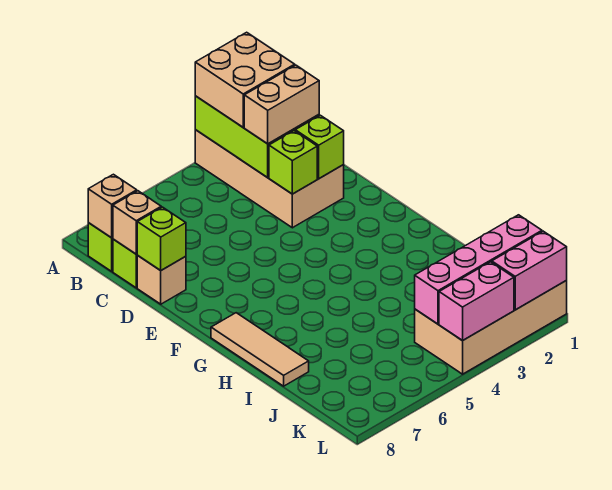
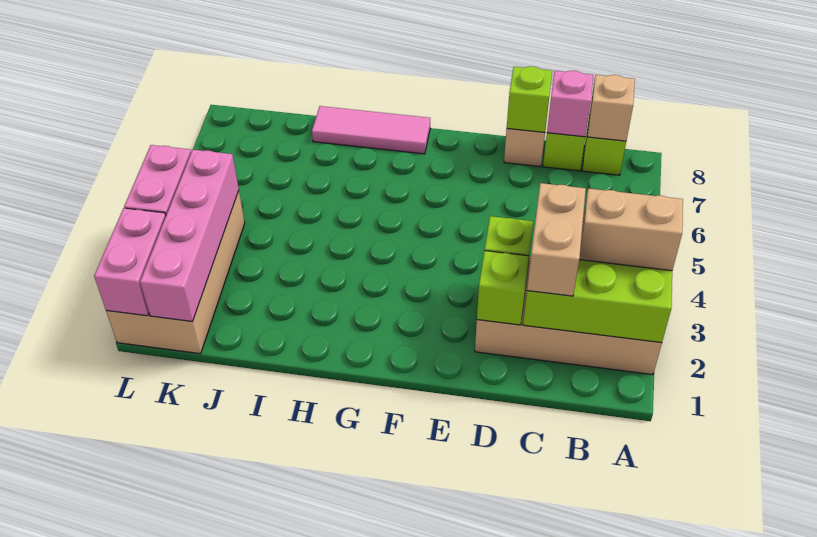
tan 2x2 brick [195,32,295,127] -> tan 1x2 brick [579,188,683,271]
tan 1x1 brick [113,191,161,254] -> pink 1x1 brick [547,71,593,137]
tan 1x3 tile [211,313,309,386] -> pink 1x3 tile [312,106,430,154]

